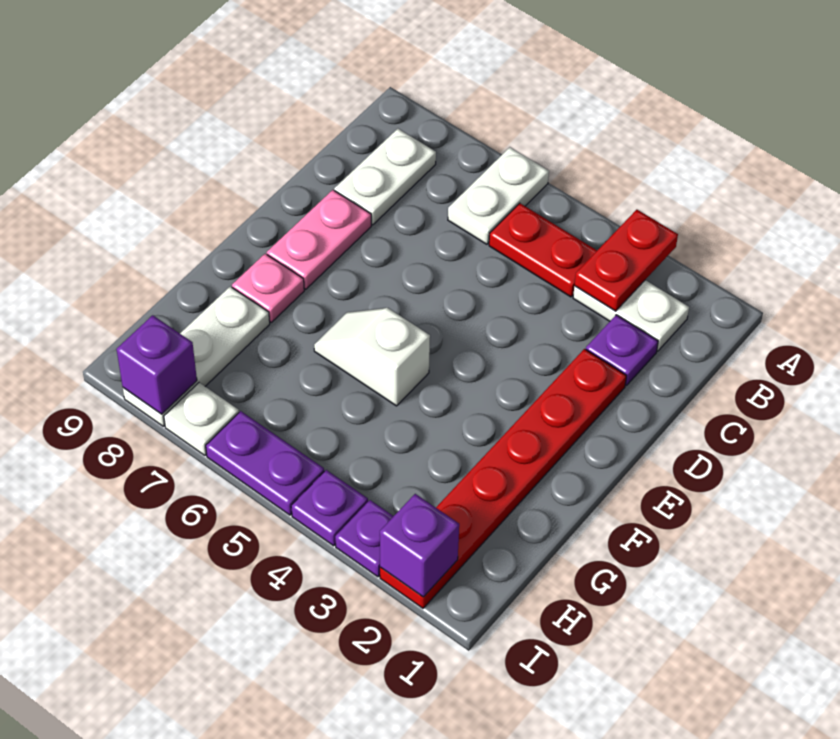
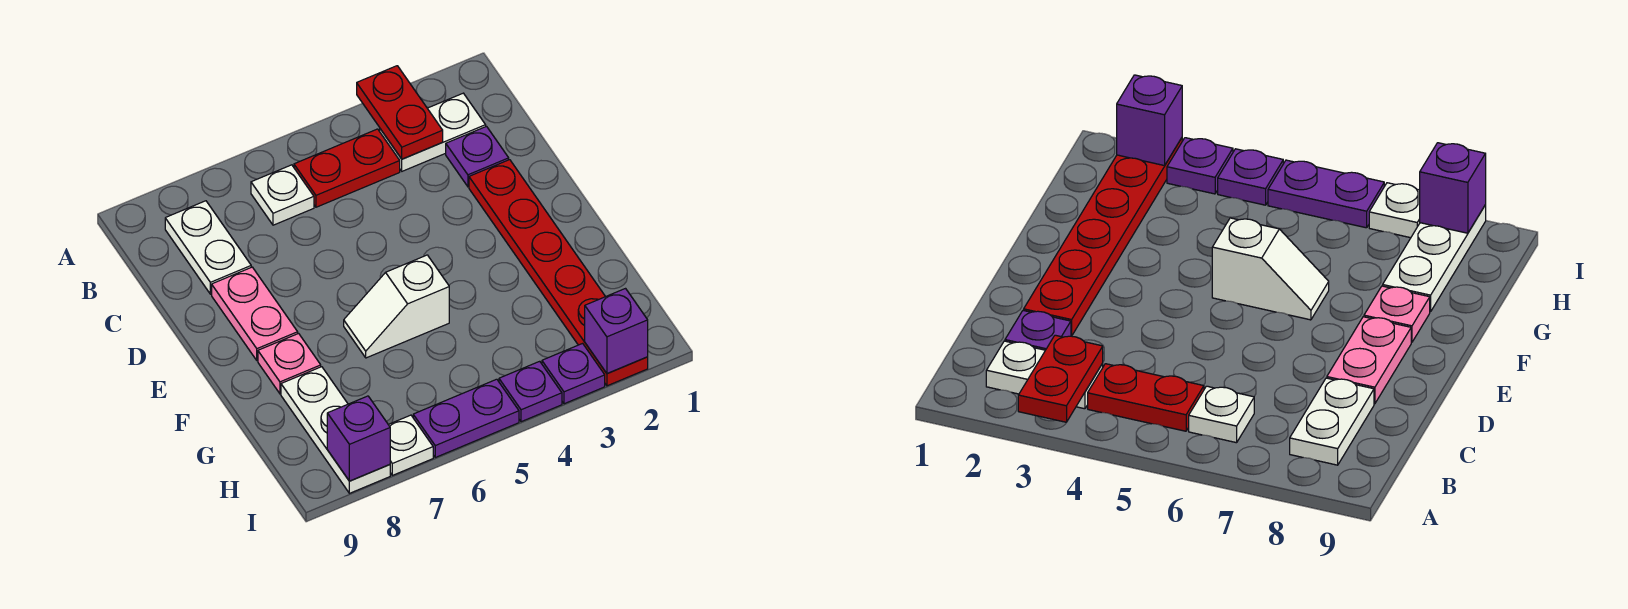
white 1x2 plate [448,147,549,244] -> white 1x1 plate [251,165,314,225]

